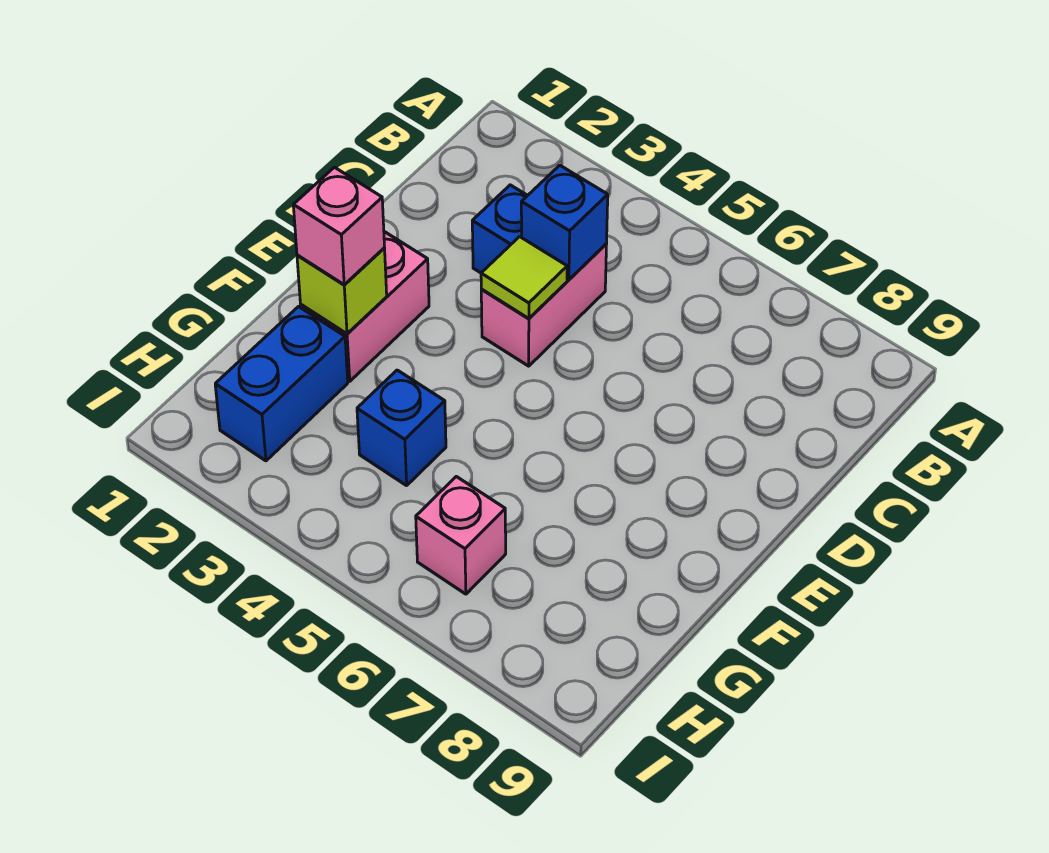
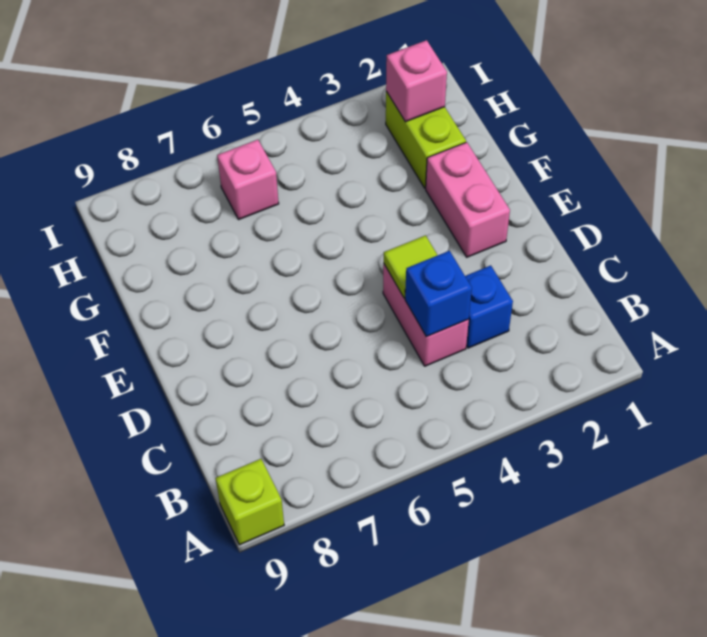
lime 1x1 brick [297,248,387,334] -> lime 1x1 brick moved to [216,459,284,545]
pink 1x1 brick [293,167,384,285] -> pink 1x1 brick moved to [386,40,447,122]
blue 1x2 brick [215,307,348,461] -> lime 1x2 brick [386,91,466,188]
blue 1x1 brick [357,370,446,486] -> none

